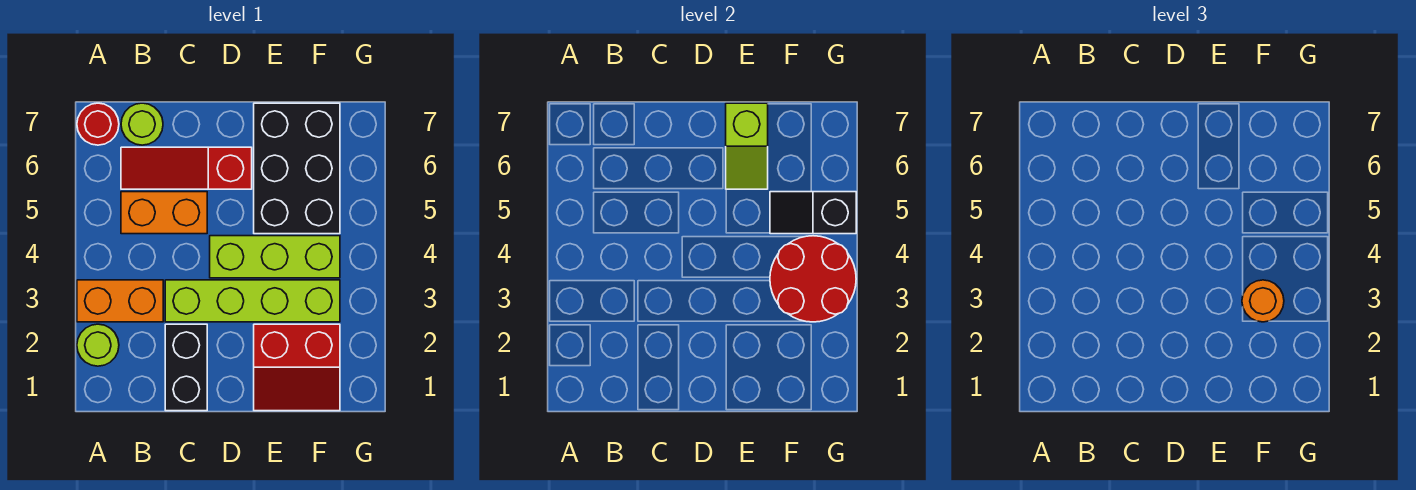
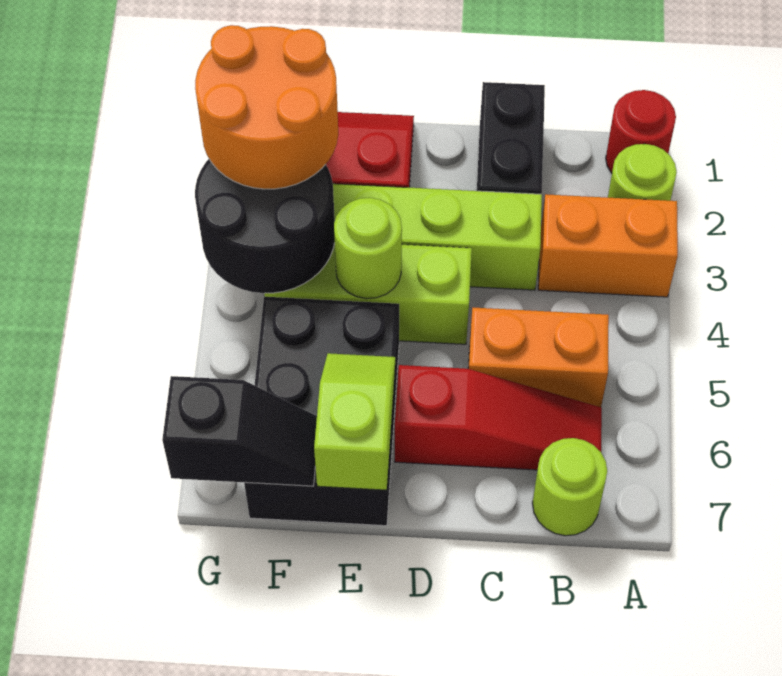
red 1x1 round brick [77,103,119,145] -> red 1x1 round brick moved to [606,90,676,173]
none -> lime 1x1 round brick [334,198,402,299]
red 2x2 round brick [770,236,856,322] -> black 2x2 round brick [195,159,335,293]
orange 1x1 round brick [1242,280,1284,322] -> orange 2x2 round brick [195,25,338,189]
black 1x2 slope [770,192,856,234] -> black 1x2 slope moved to [162,376,317,486]

